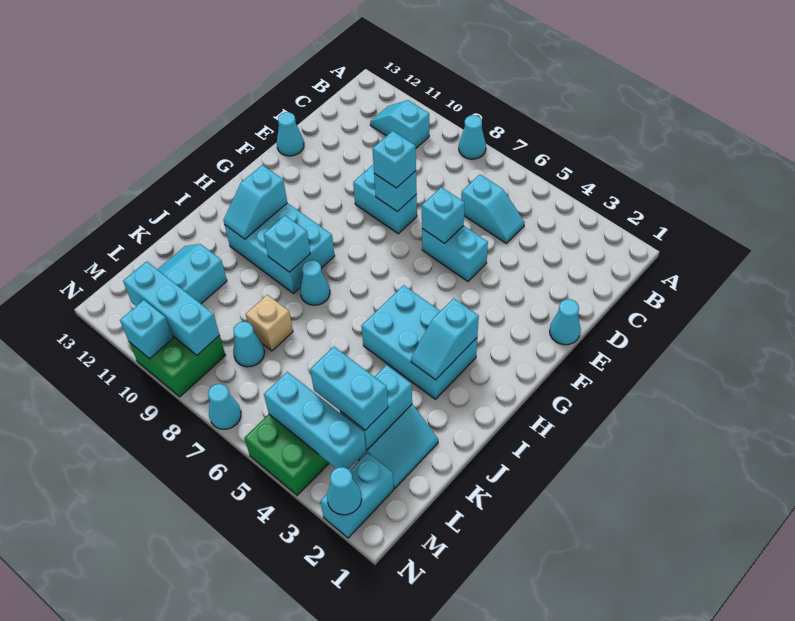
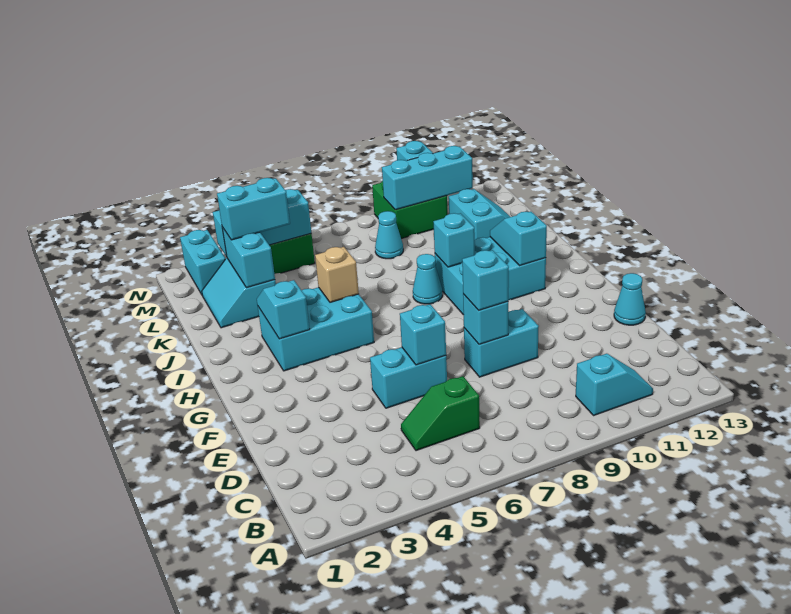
cyan 1x1 cone [459,115,486,159] -> none
cyan 1x2 slope [461,175,525,243] -> green 1x2 slope [401,376,480,451]
cyan 1x1 cone [550,299,581,345] -> none
tan 1x1 brick [246,295,293,351] -> tan 1x1 brick moved to [315,247,359,302]
cyan 1x1 cone [327,467,362,515] -> none
cyan 1x1 cone [208,384,241,429] -> none

